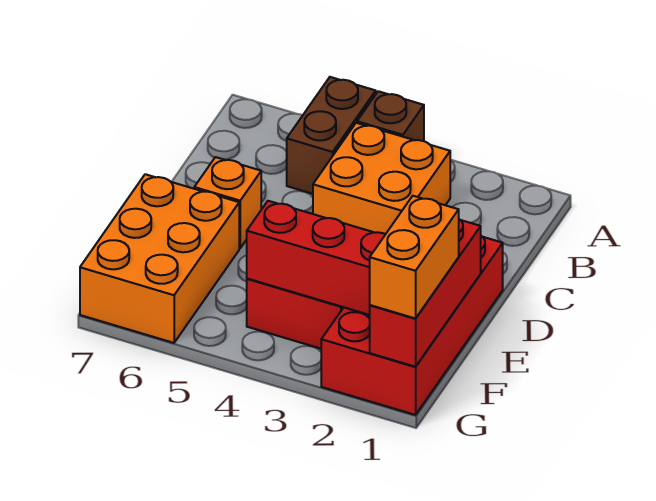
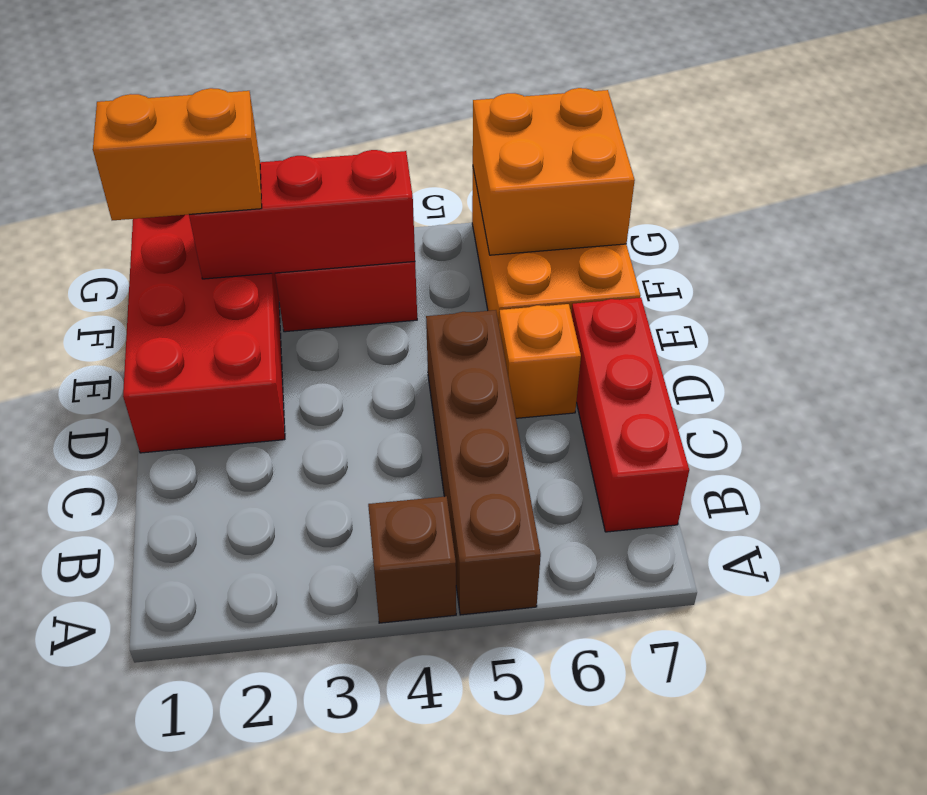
brown 1x2 brick [287,77,376,194] -> brown 1x4 brick [426,310,541,615]
orange 2x2 brick [313,123,450,234] -> orange 2x2 brick moved to [473,88,635,255]
red 1x3 brick [370,219,481,367] -> red 1x3 brick moved to [571,298,689,532]
orange 1x2 brick [370,196,459,318] -> orange 1x2 brick turned to [93,88,262,220]

